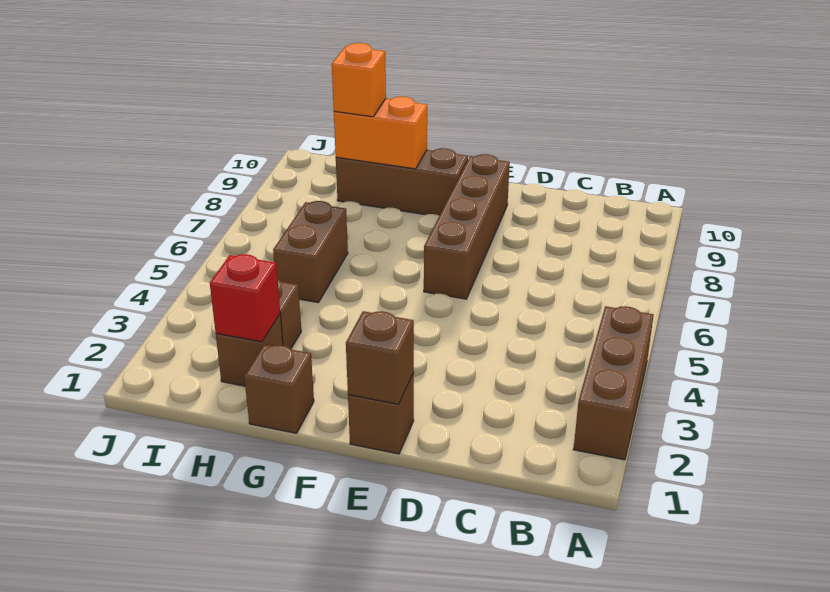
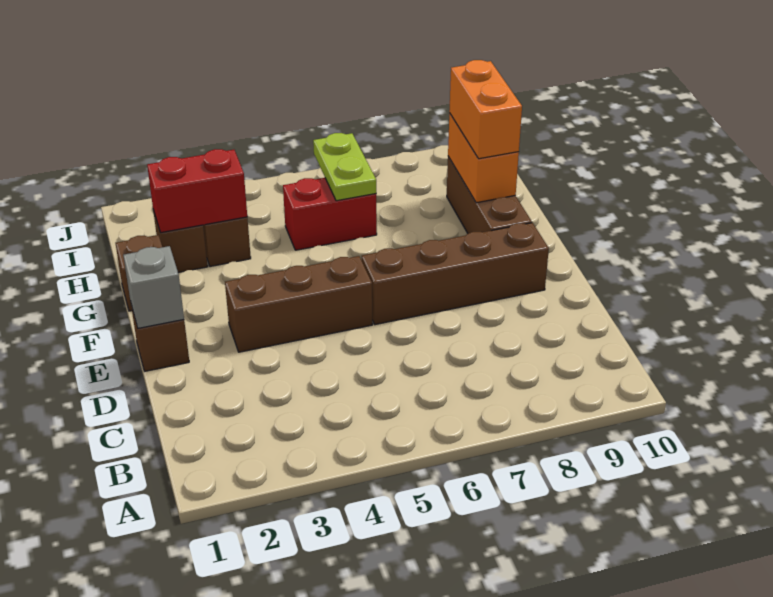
brown 1x3 brick [574,306,654,460] -> brown 1x3 brick moved to [225,256,372,352]
brown 1x1 brick [346,311,414,404] -> grey 1x1 brick [123,246,184,328]
red 1x1 brick [210,254,280,342] -> red 1x2 brick [147,149,247,233]
brown 1x2 brick [273,201,348,303] -> red 1x2 brick [283,178,377,250]
none -> lime 1x2 plate [313,133,376,201]
orange 1x1 brick [332,43,386,117] -> orange 1x2 brick [449,60,522,159]

